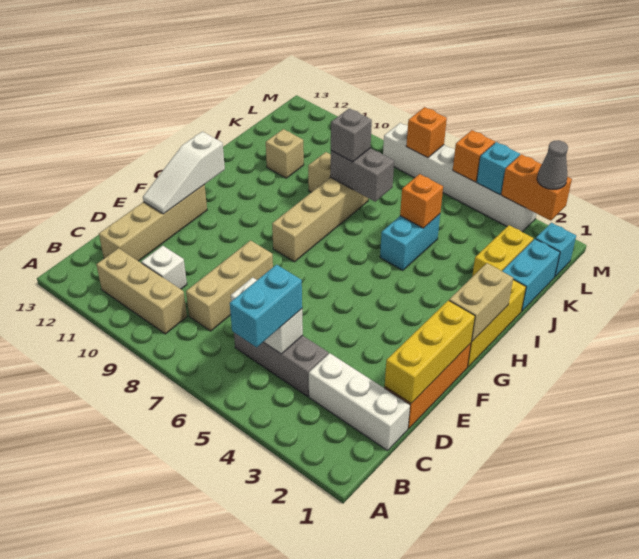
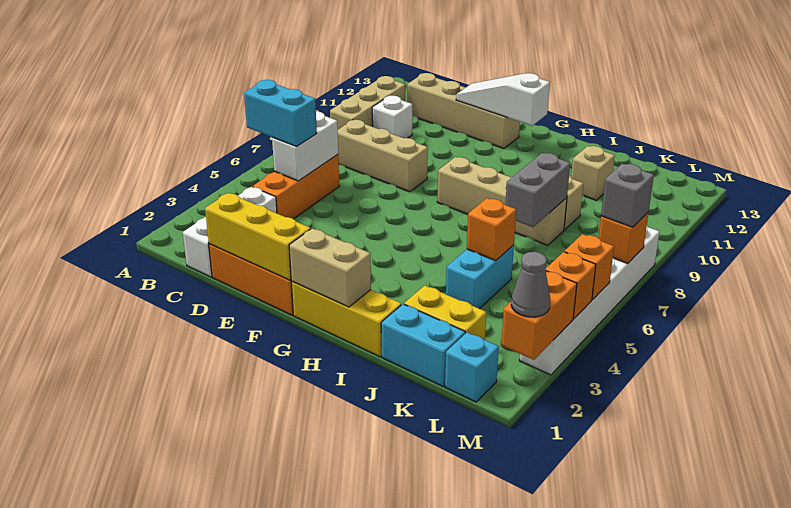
grey 1x3 brick [234,333,328,396] -> orange 1x3 brick [253,155,339,219]
cyan 1x2 brick [380,214,440,271] -> cyan 1x2 brick turned to [446,245,514,309]
grey 1x1 brick [331,108,372,162] -> grey 1x1 brick moved to [601,164,654,227]
cyan 1x1 brick [477,142,520,195] -> orange 1x1 brick [545,252,596,319]

